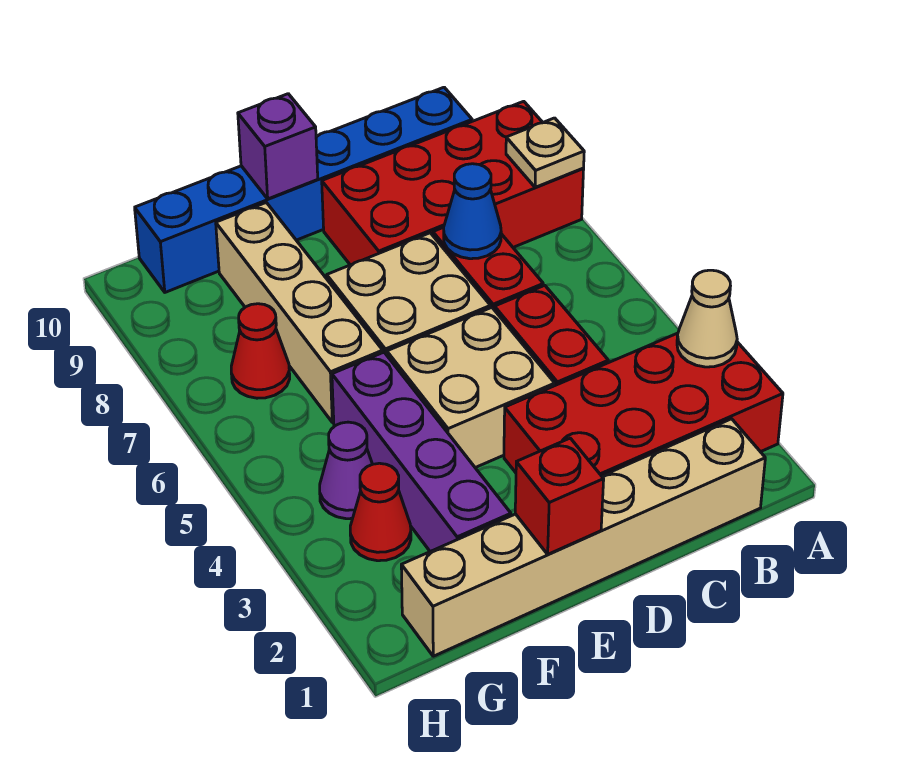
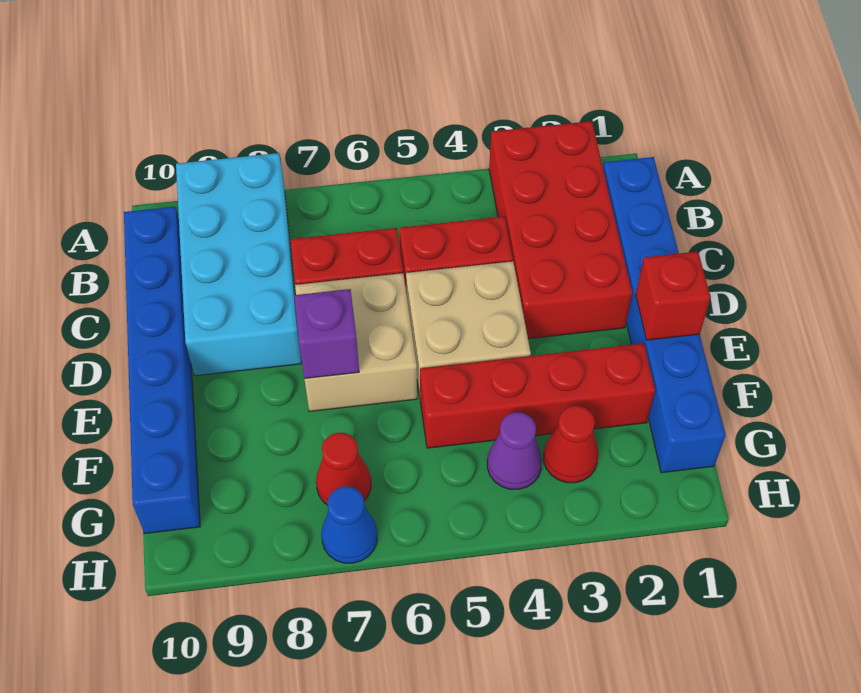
tan 1x1 cone [677,270,737,367] -> none
red 2x4 brick [322,101,584,265] -> cyan 2x4 brick [176,153,302,376]
tan 1x1 plate [506,118,584,187] -> none
tan 1x6 brick [401,419,765,656] -> blue 1x6 brick [603,157,725,473]
blue 1x1 cone [444,164,501,259] -> blue 1x1 cone moved to [321,487,378,563]
purple 1x1 brick [238,94,318,199] -> purple 1x1 brick moved to [294,289,359,379]
purple 1x4 brick [332,352,511,552] -> red 1x4 brick [420,343,655,448]
tan 1x4 brick [216,203,383,422] -> none

